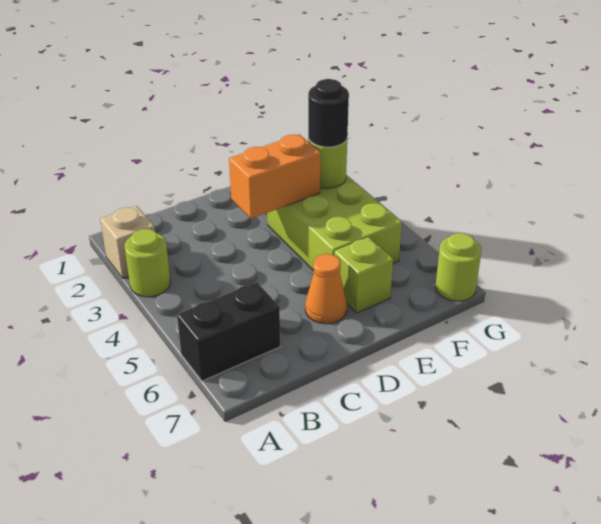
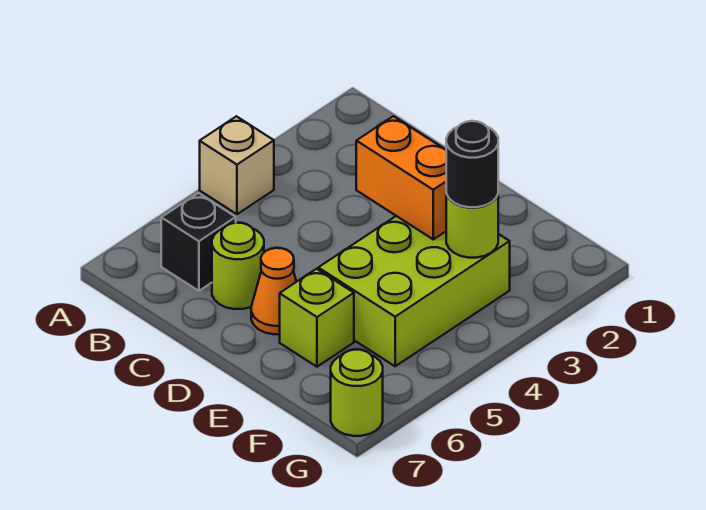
tan 1x1 brick [100,206,155,278] -> tan 1x1 brick moved to [200,116,274,214]
lime 1x1 round brick [125,229,170,297] -> lime 1x1 round brick moved to [212,223,264,309]
black 1x2 brick [177,282,280,381] -> black 1x1 brick [161,193,236,291]

